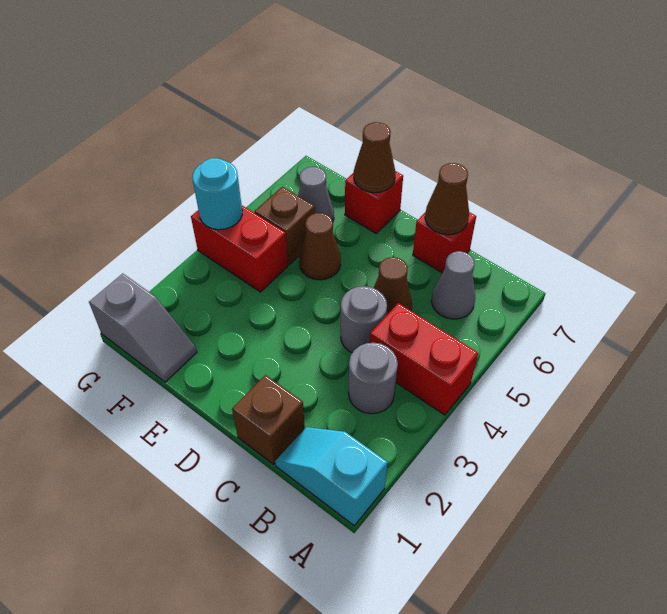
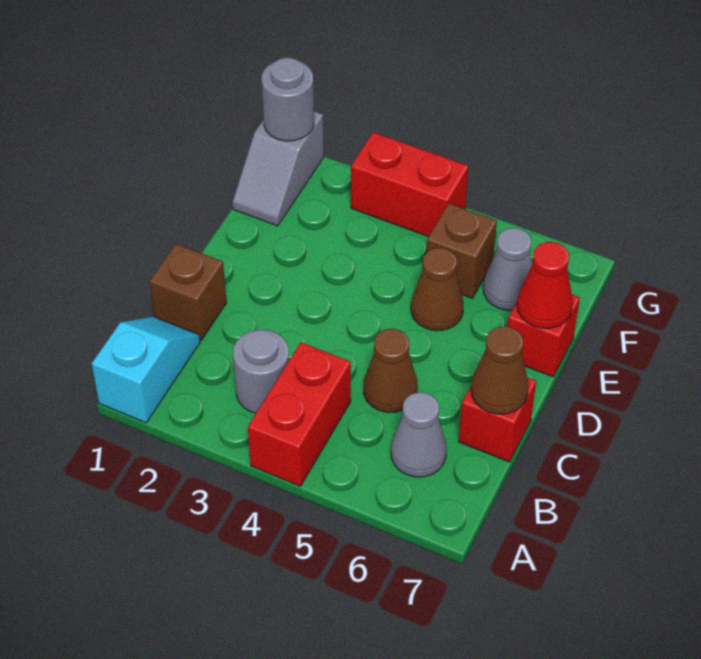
grey 1x1 round brick [341,286,387,353] -> grey 1x1 round brick moved to [262,58,314,141]
brown 1x1 cone [354,122,396,193] -> red 1x1 cone [517,242,573,328]
red 1x2 brick [191,206,288,292] -> red 1x2 brick turned to [351,132,468,237]
cyan 1x1 round brick [193,158,242,230] -> none

